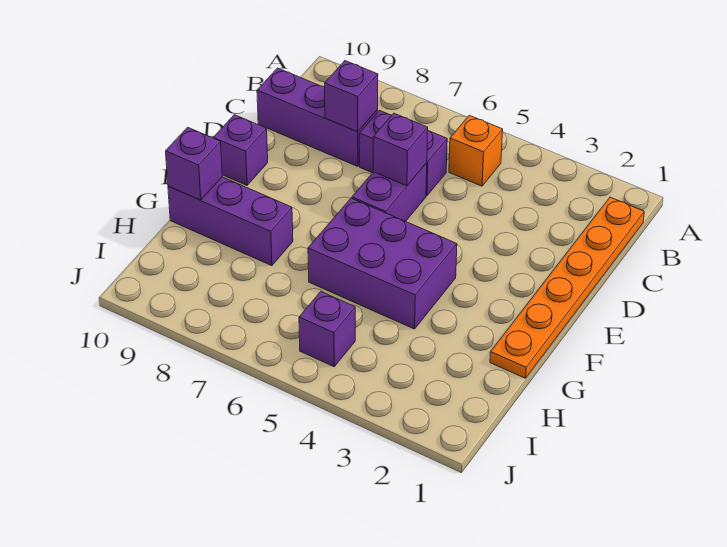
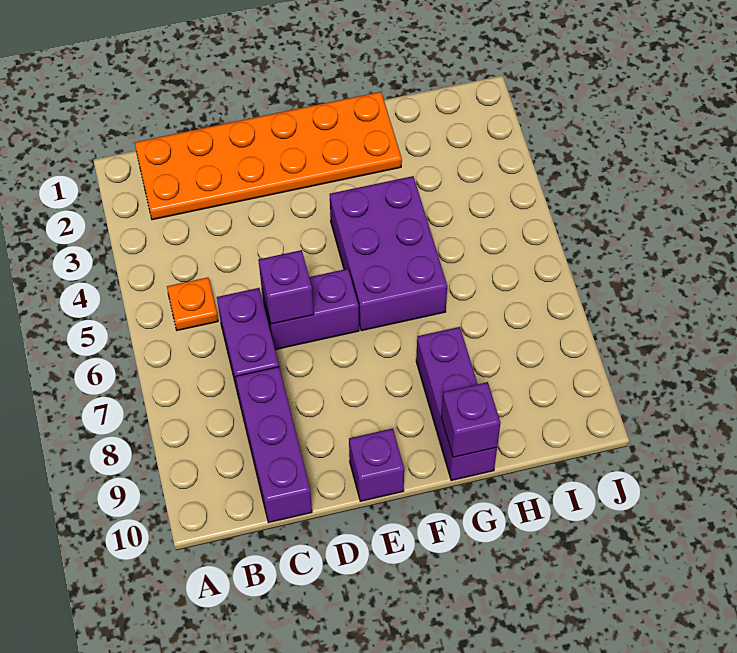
orange 1x6 plate [490,197,644,378] -> orange 2x6 plate [135,92,402,220]
orange 1x1 brick [449,115,503,186] -> orange 1x1 plate [167,277,218,331]
purple 1x1 brick [325,61,378,132] -> none
purple 1x1 brick [299,292,355,367] -> none

